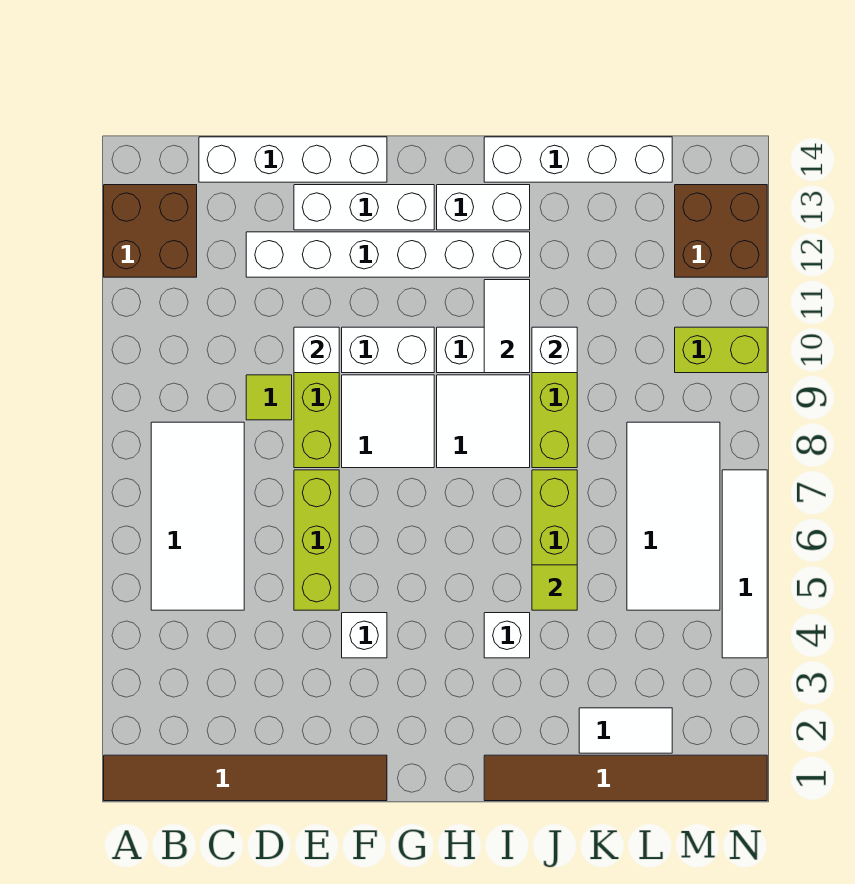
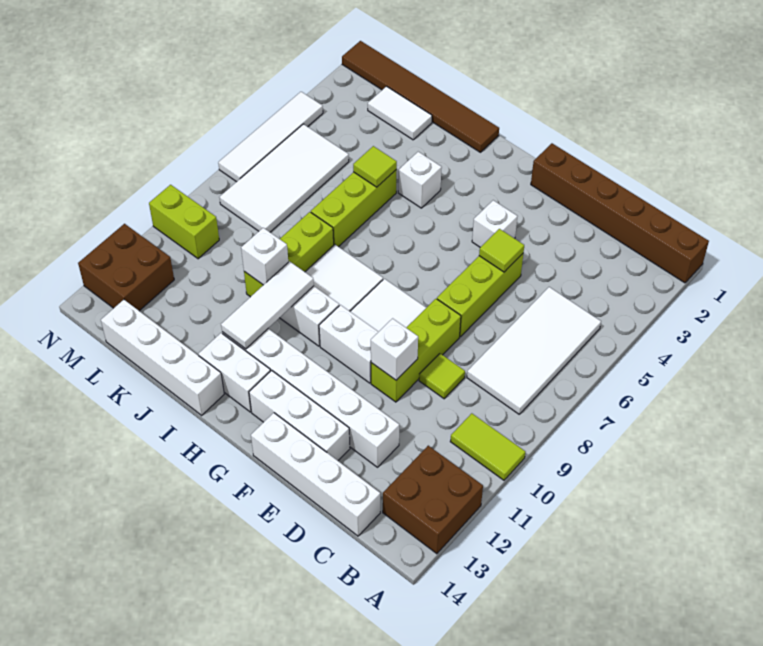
brown 1x6 tile [104,755,387,801] -> brown 1x6 brick [531,143,709,283]
none -> lime 1x2 tile [450,413,525,480]
none -> lime 1x1 tile [479,229,524,272]
white 1x2 tile [484,280,530,373] -> white 1x3 tile [221,261,314,349]

